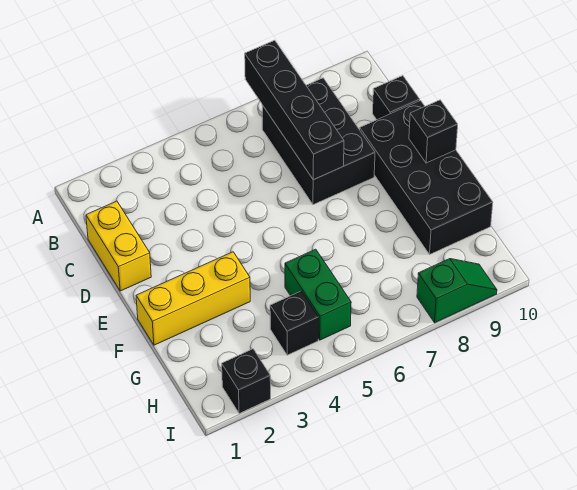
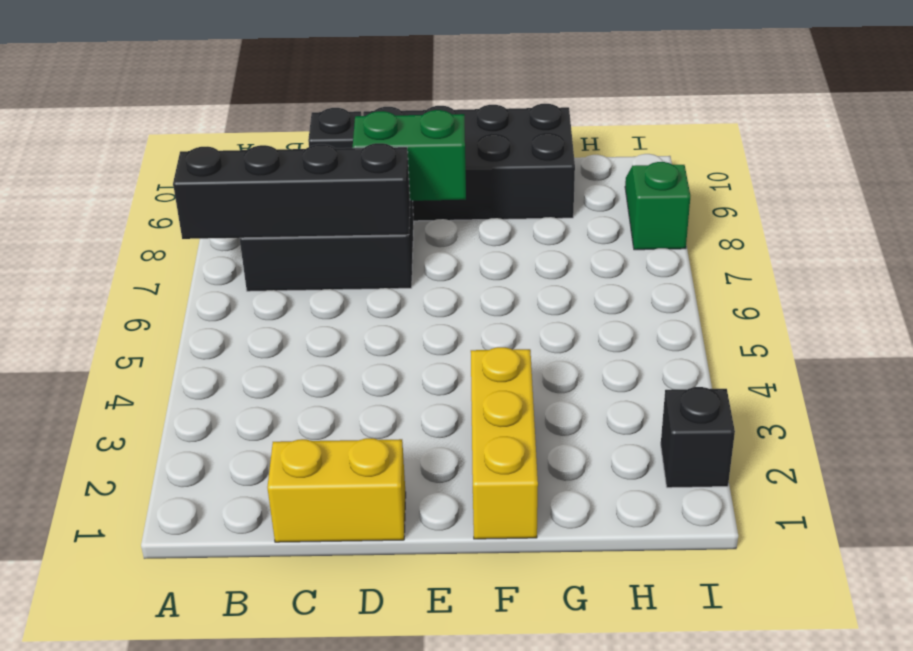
black 1x1 brick [409,100,458,163] -> none
green 1x2 brick [285,249,351,340] -> green 1x2 brick moved to [353,110,466,201]
black 1x1 brick [270,291,318,355] -> none

